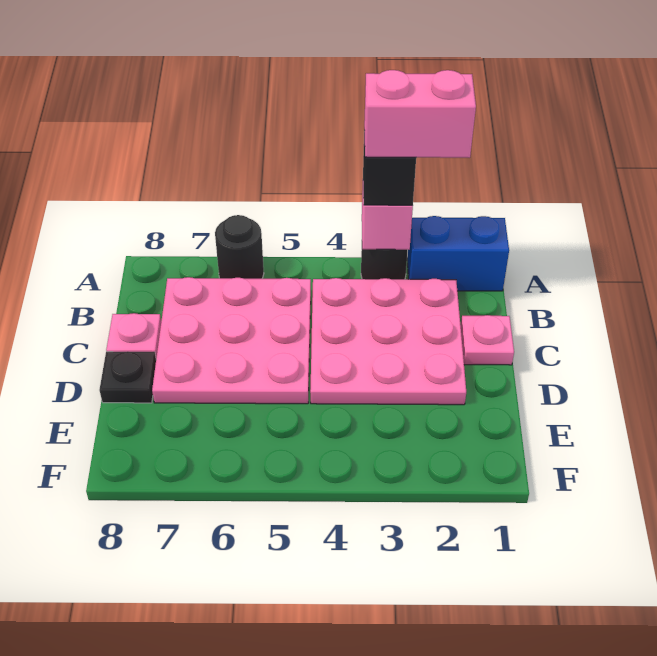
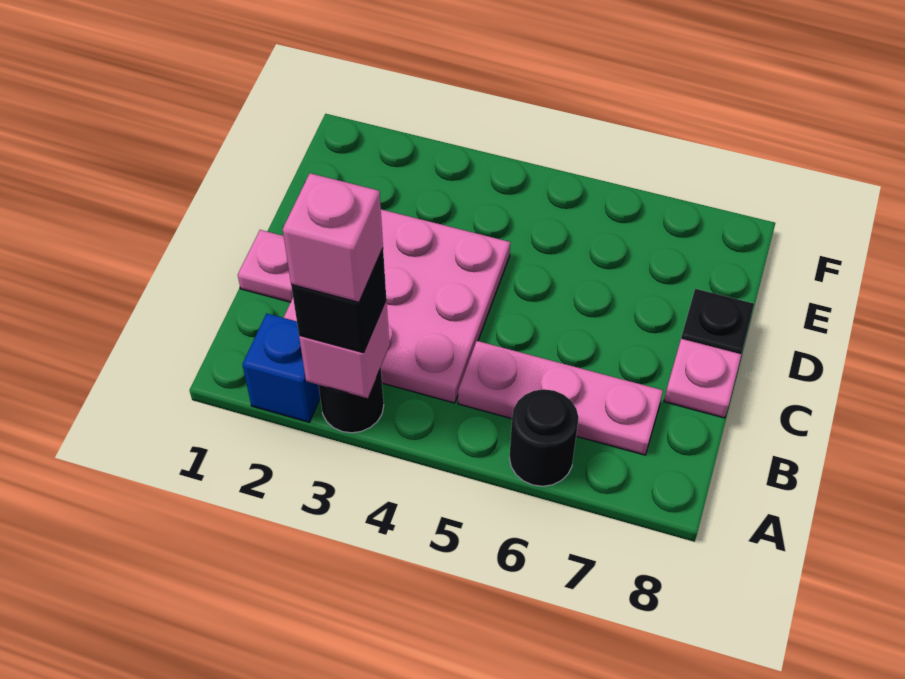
blue 1x2 brick [407,216,509,291] -> blue 1x1 brick [242,313,320,422]
pink 1x2 brick [364,70,476,158] -> pink 1x1 brick [283,173,383,302]
pink 3x3 plate [152,277,311,404] -> pink 1x3 plate [458,341,663,455]

